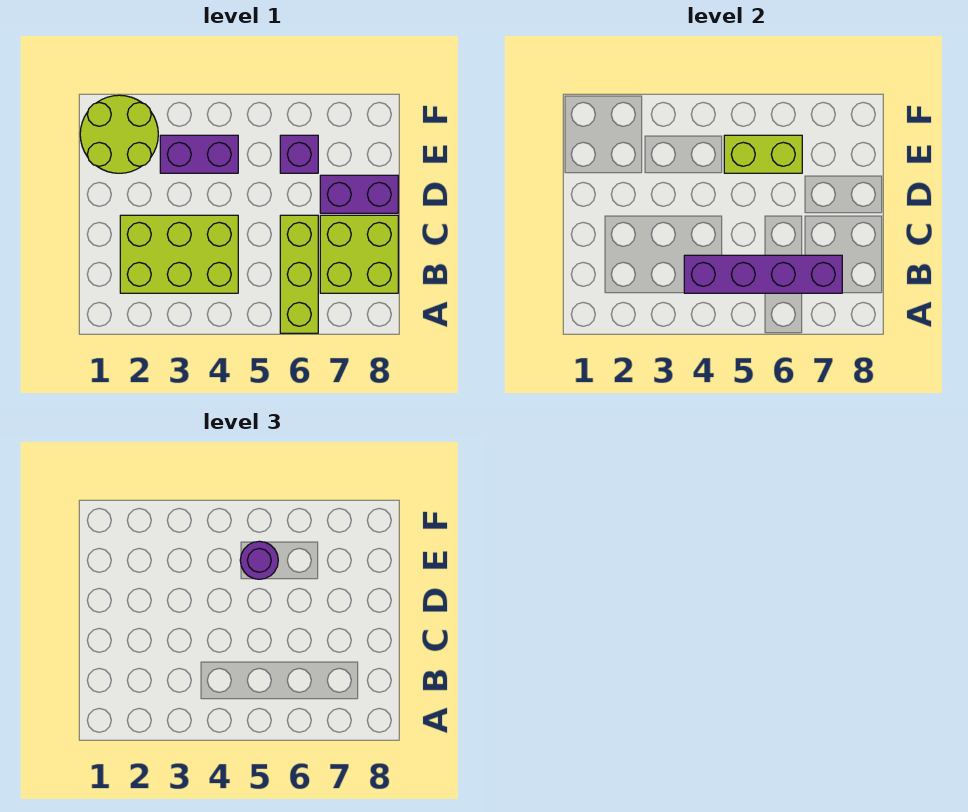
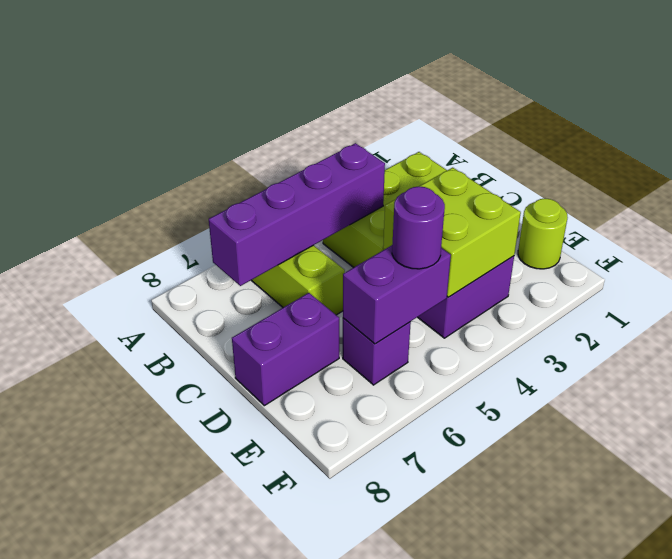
lime 2x2 brick [320,215,398,293] -> lime 2x2 brick moved to [383,168,521,297]
lime 2x2 round brick [80,95,158,173] -> lime 1x1 round brick [518,199,568,269]
lime 1x2 brick [724,135,802,173] -> purple 1x2 brick [343,245,451,344]

